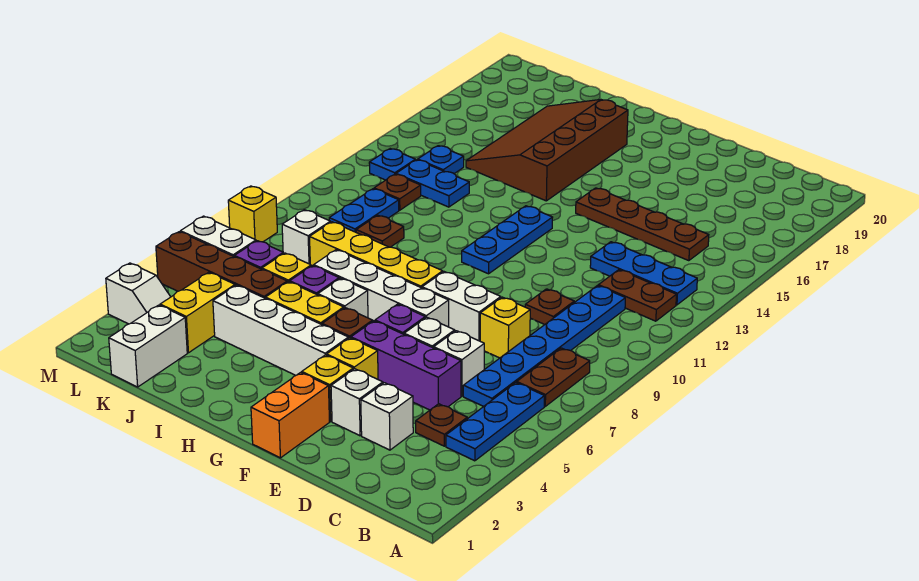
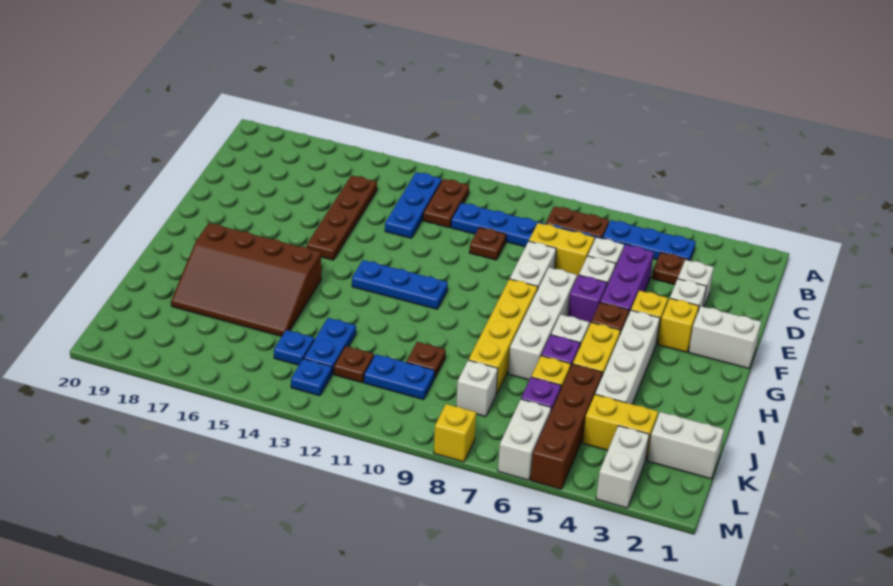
yellow 1x1 brick [480,297,530,358] -> yellow 1x2 brick [529,223,595,277]
orange 1x2 brick [251,372,329,458] -> white 1x2 brick [689,306,761,368]
white 1x2 slope [106,263,170,324] -> white 1x2 brick [596,426,649,508]

